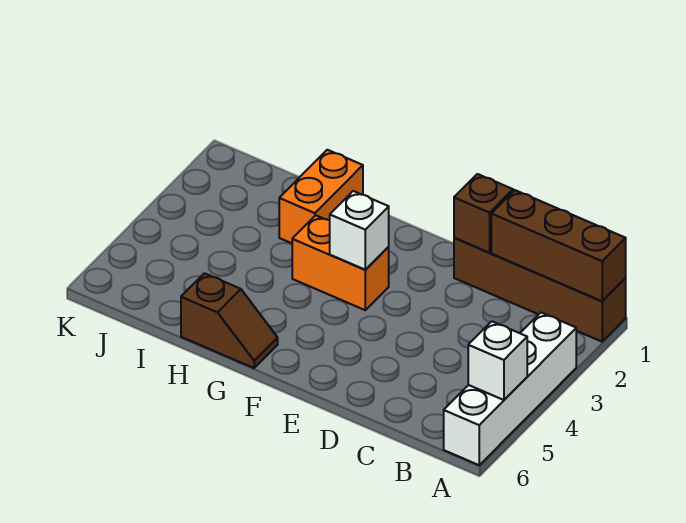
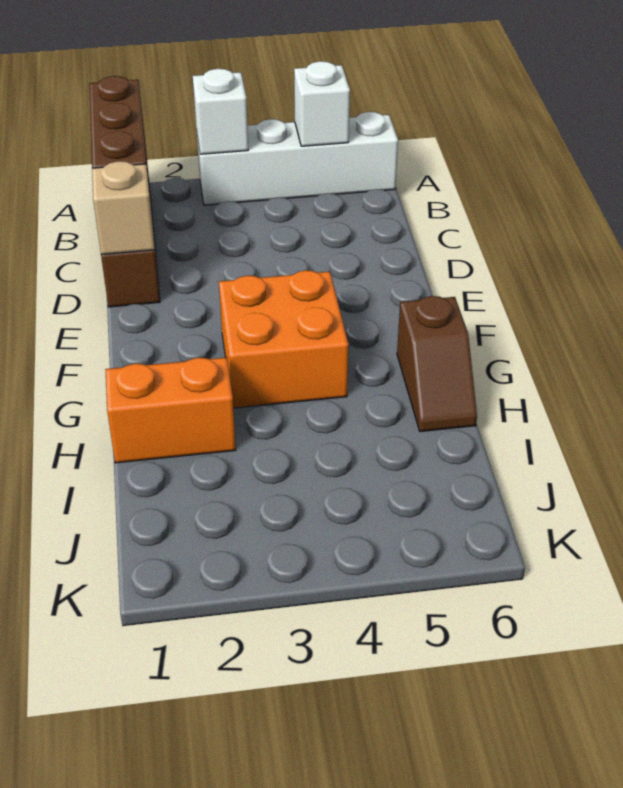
brown 1x1 brick [454,174,513,253] -> tan 1x1 brick [92,161,155,255]
orange 1x2 brick [292,215,389,310] -> orange 2x2 brick [219,270,349,408]
white 1x1 brick [330,191,389,270] -> white 1x1 brick moved to [193,69,248,154]
brown 1x2 slope [181,273,278,368] -> brown 1x2 slope turned to [397,296,477,432]

